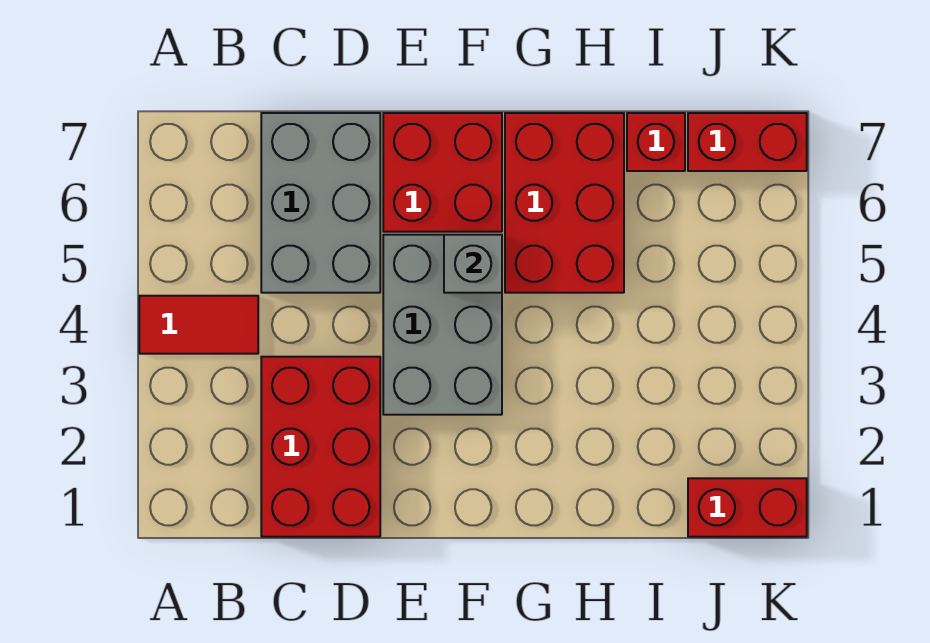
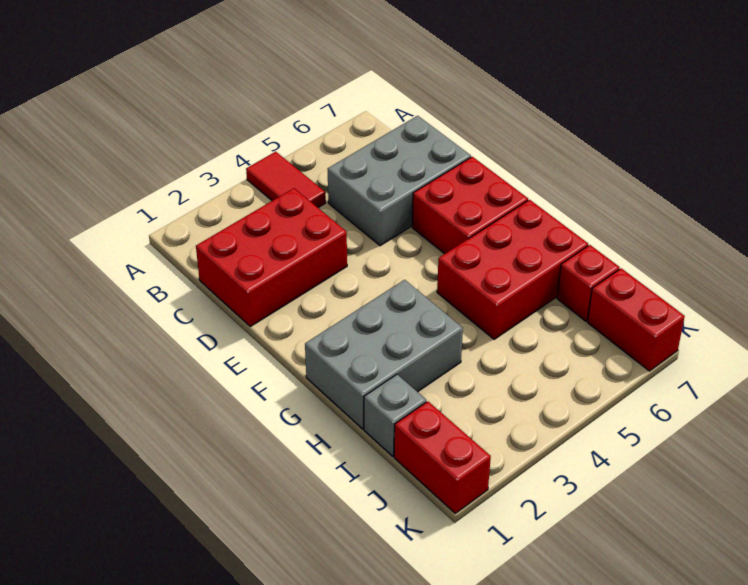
grey 2x3 brick [383,235,502,415] -> grey 2x3 brick moved to [305,280,463,429]
grey 1x1 brick [444,235,502,293] -> grey 1x1 brick moved to [364,374,426,456]

